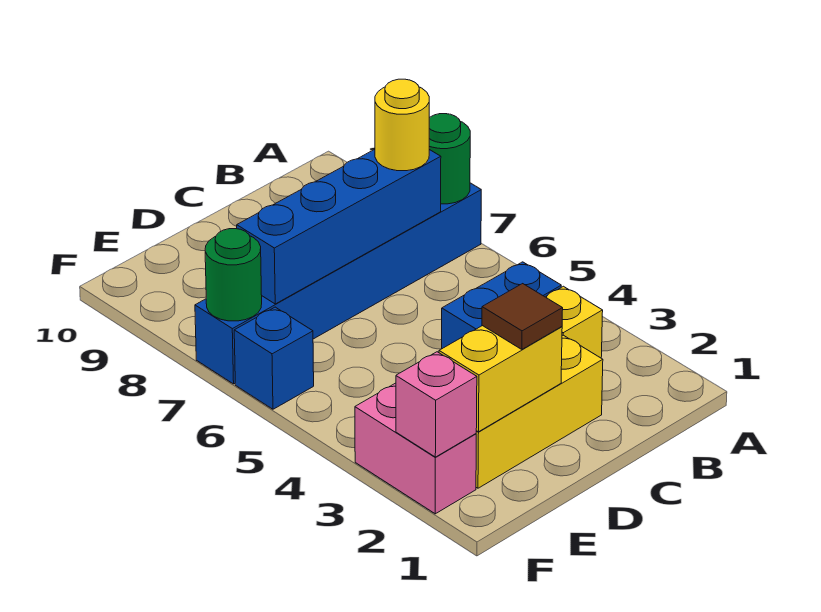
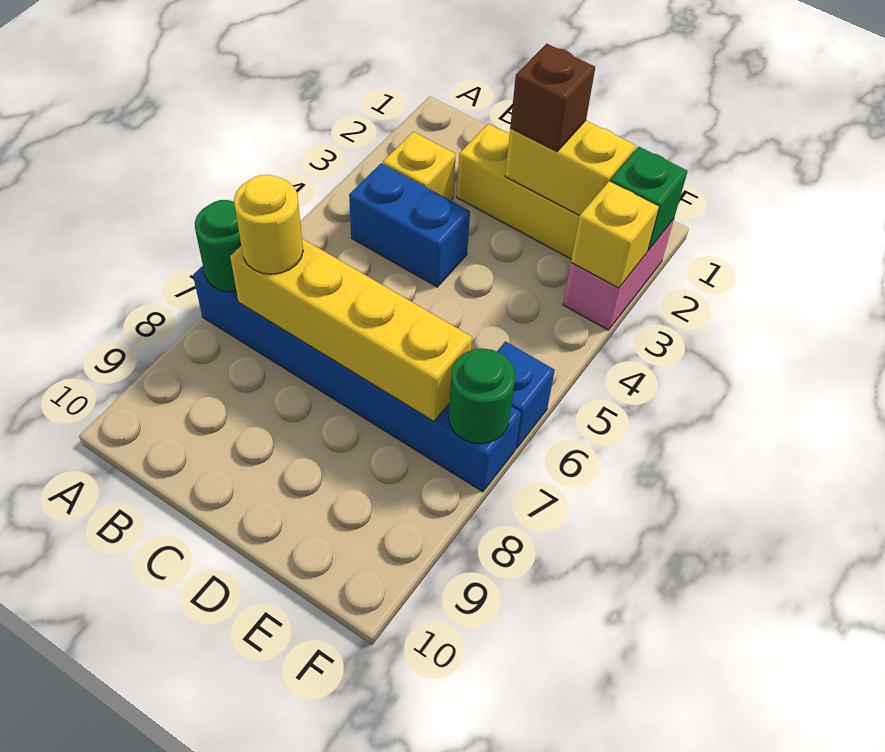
blue 1x4 brick [237,149,441,304] -> yellow 1x4 brick [230,239,472,422]
brown 1x1 tile [482,284,563,349] -> brown 1x1 brick [510,44,595,151]
pink 1x1 brick [396,352,477,457] -> green 1x1 brick [610,147,688,251]
none -> yellow 1x1 brick [571,181,659,288]

